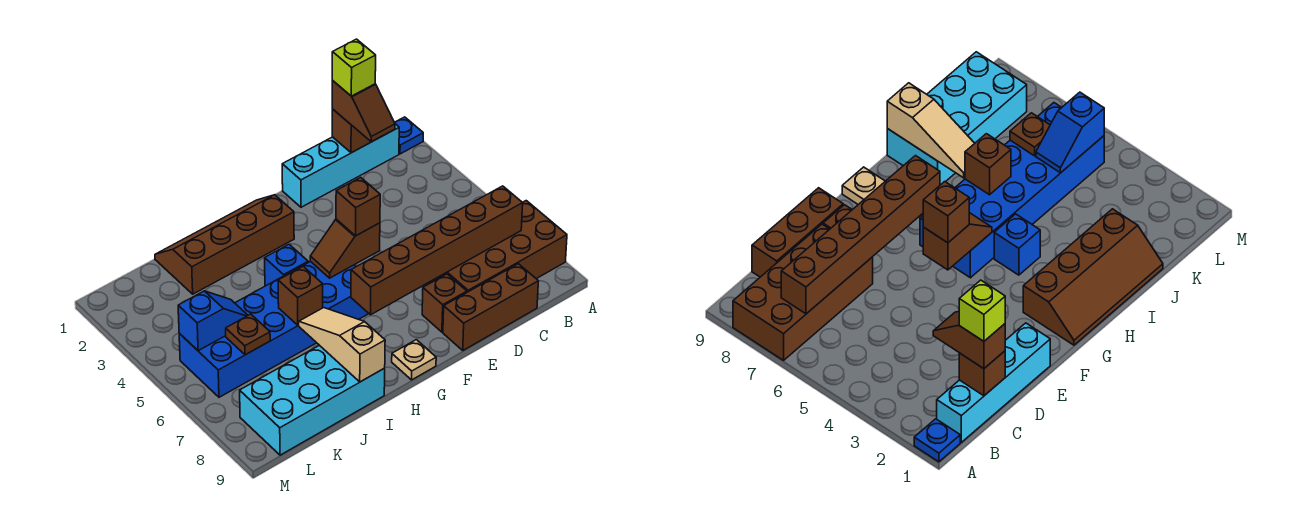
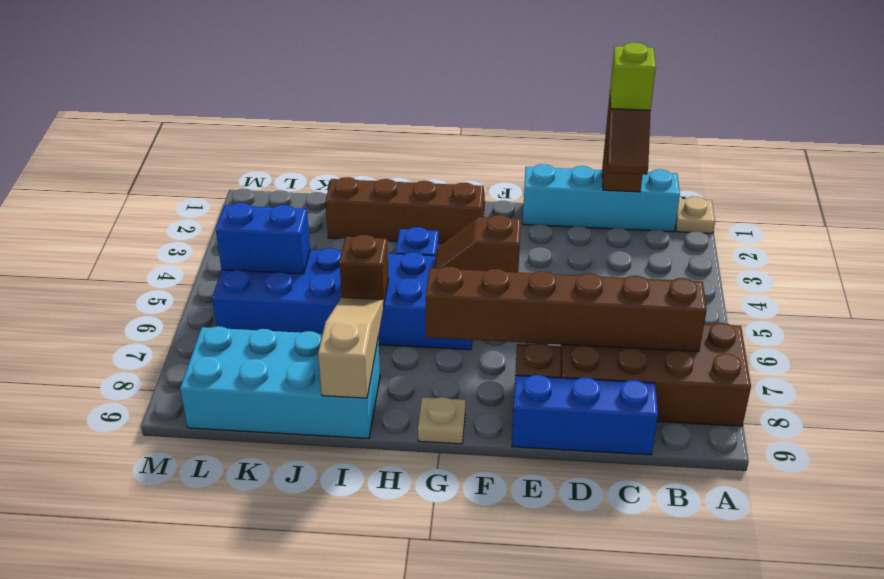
blue 1x1 plate [395,117,423,154] -> tan 1x1 plate [675,197,715,233]
brown 1x3 brick [443,264,538,350] -> blue 1x3 brick [512,375,658,455]
brown 1x1 brick [336,178,380,236] -> none
blue 1x2 slope [178,291,248,351] -> blue 1x2 brick [216,203,310,274]
brown 1x1 plate [226,314,270,355] -> none

